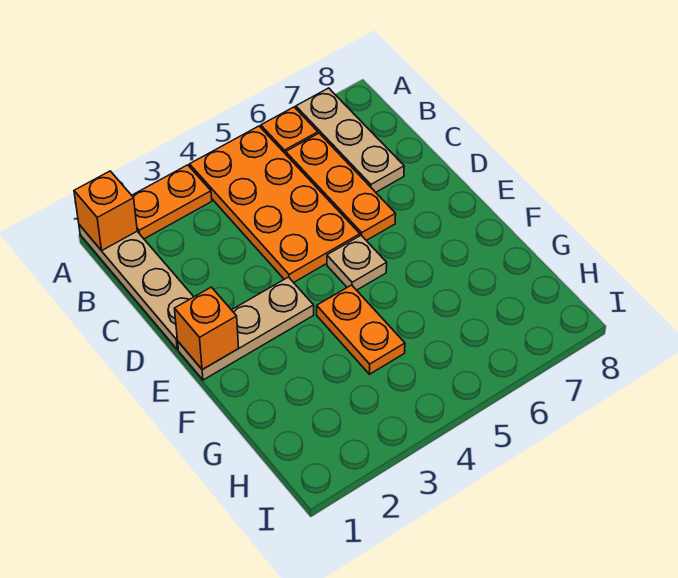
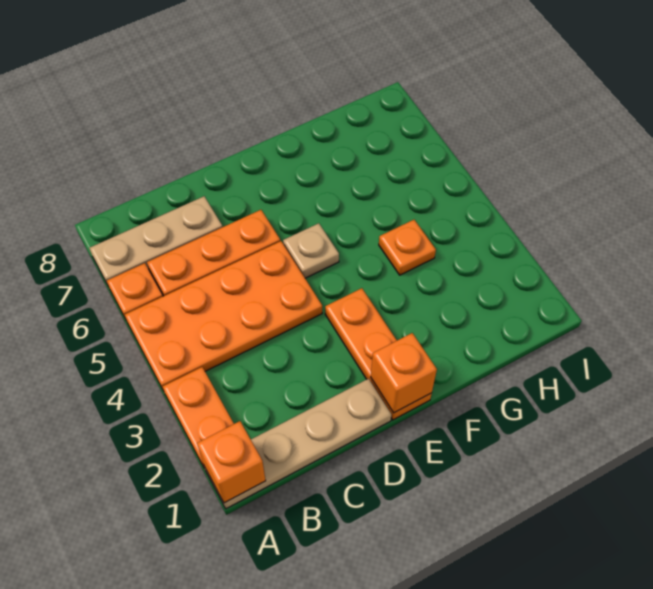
tan 1x3 plate [178,277,314,380] -> orange 1x3 plate [325,288,432,420]
orange 1x2 plate [317,285,405,374] -> orange 1x1 plate [379,220,436,275]

